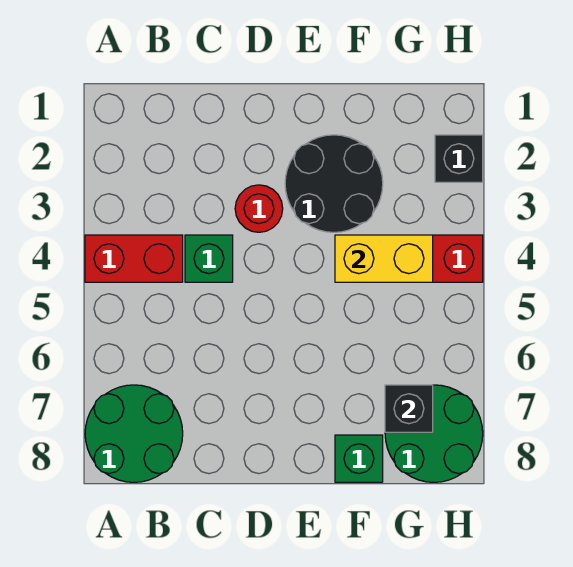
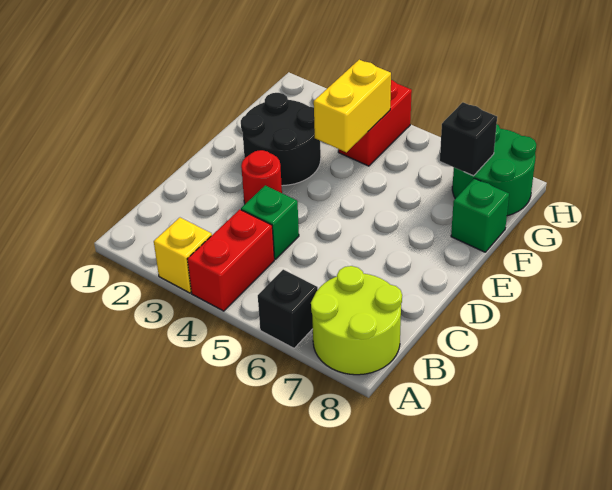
none -> yellow 1x1 brick [154,217,212,293]
green 2x2 round brick [85,385,183,482] -> lime 2x2 round brick [311,266,402,375]
black 1x1 brick [435,135,483,182] -> black 1x1 brick moved to [258,270,318,348]

